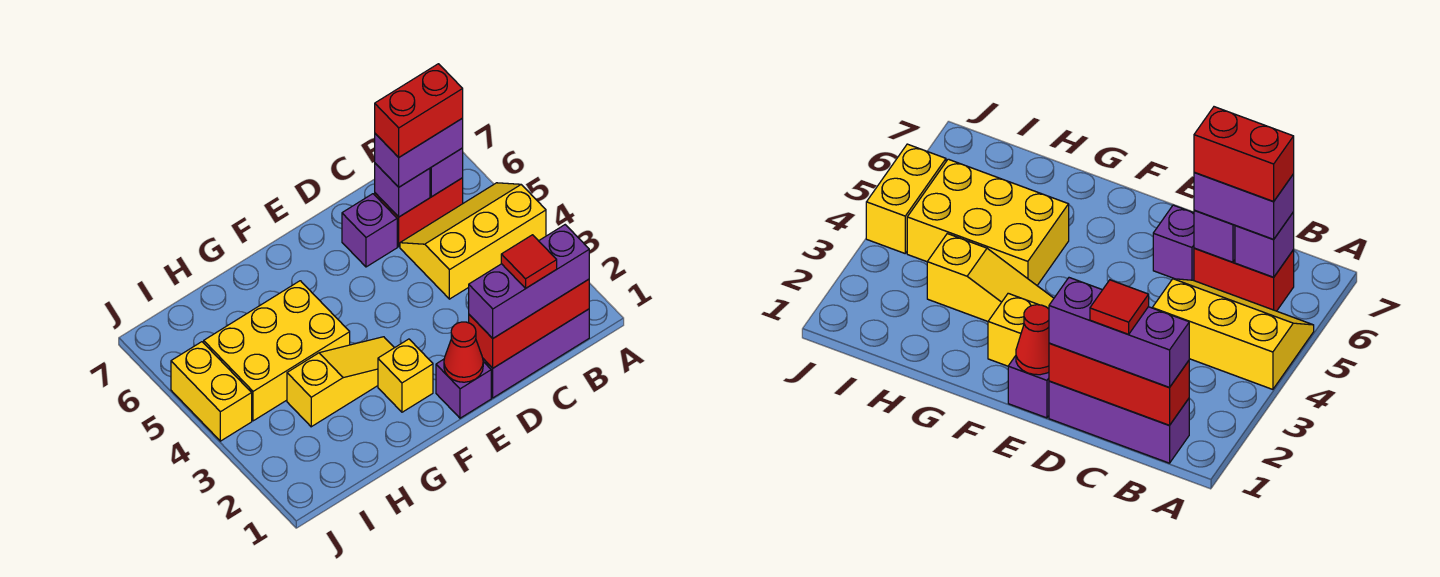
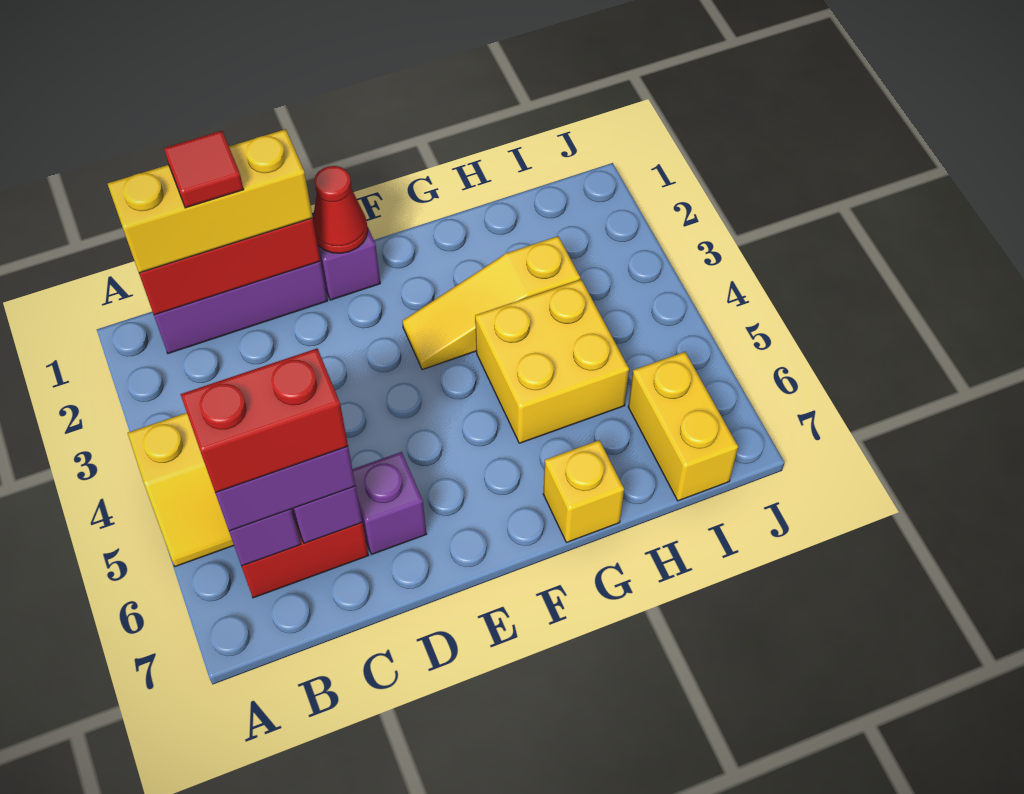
purple 1x3 brick [469,225,589,338] -> yellow 1x3 brick [108,129,313,273]
yellow 1x1 brick [378,339,433,412] -> yellow 1x1 brick moved to [543,440,624,543]
yellow 2x3 brick [204,281,350,421] -> yellow 2x2 brick [475,280,629,443]
yellow 1x2 brick [171,342,252,441] -> yellow 1x2 brick moved to [628,352,738,501]

